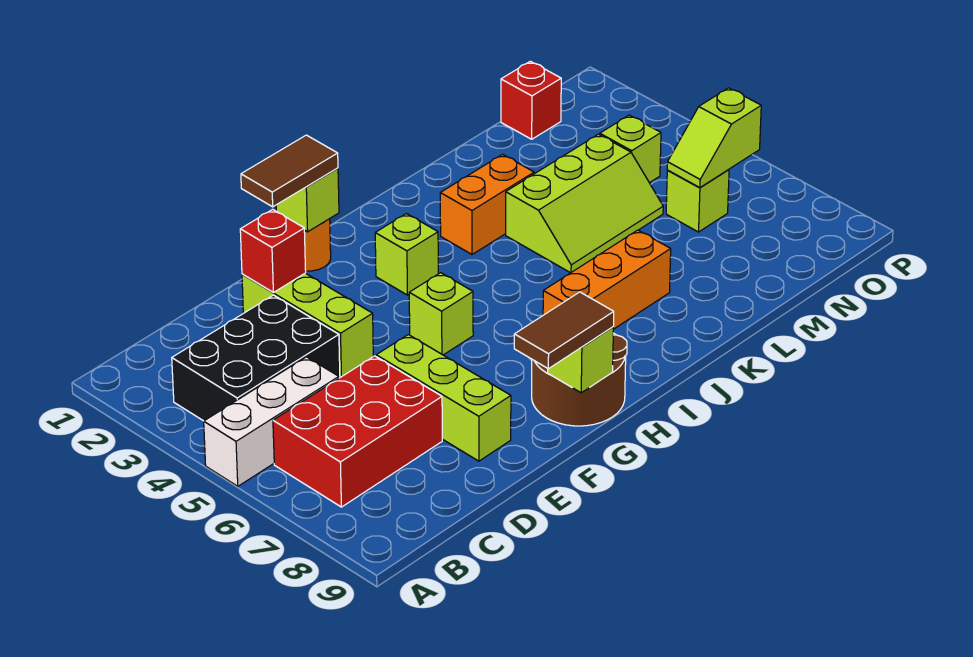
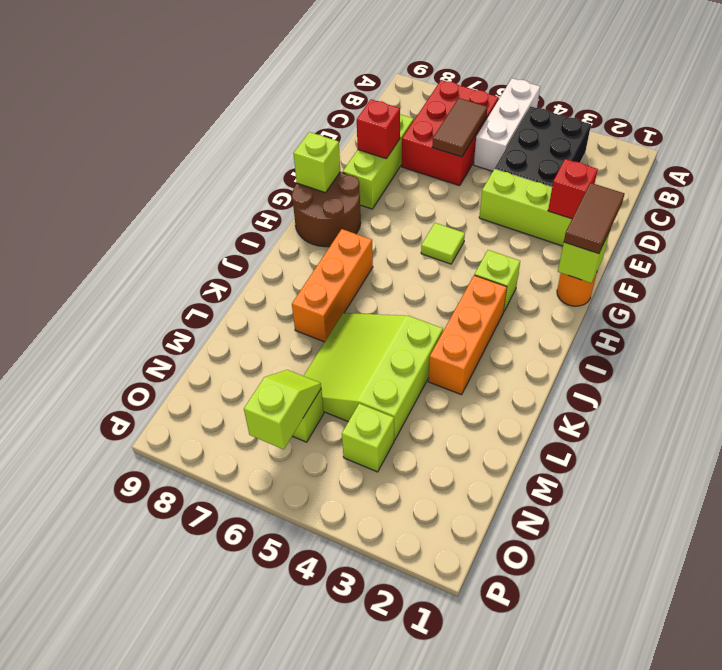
lime 1x3 brick [376,335,511,461] -> lime 1x3 brick turned to [343,114,414,209]
brown 1x2 tile [514,292,614,369] -> brown 1x2 tile moved to [432,98,488,157]
lime 1x1 brick [409,273,473,355] -> lime 1x1 tile [421,223,465,264]
orange 1x2 brick [440,154,534,254] -> orange 1x3 brick [428,275,507,395]
lime 2x3 slope [506,134,663,273] -> lime 3x3 slope [304,313,443,440]
red 1x1 brick [501,61,561,139] -> red 1x1 brick moved to [357,99,400,159]

